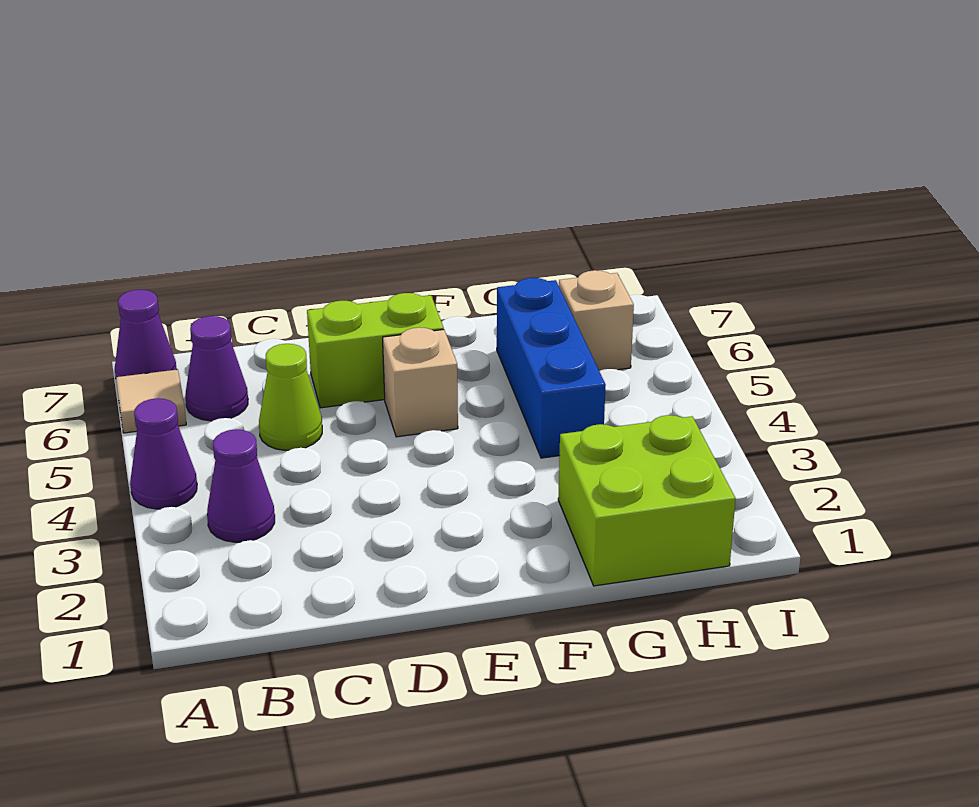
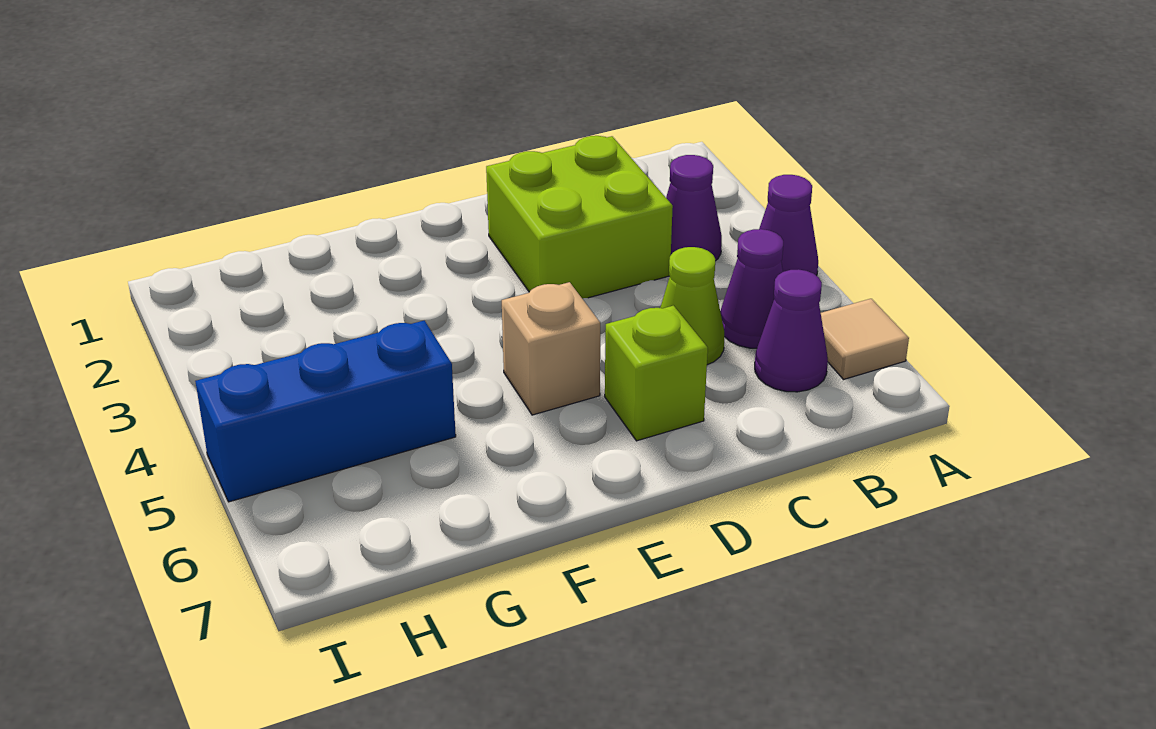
purple 1x1 cone [115,290,177,377] -> purple 1x1 cone moved to [720,229,783,348]
lime 1x2 brick [307,293,444,408] -> lime 1x1 brick [605,306,708,441]
lime 2x2 brick [558,415,736,586] -> lime 2x2 brick moved to [486,136,673,299]
blue 1x3 brick [497,278,606,458] -> blue 1x3 brick turned to [195,321,456,502]
tan 1x1 brick [559,270,634,371] -> none

